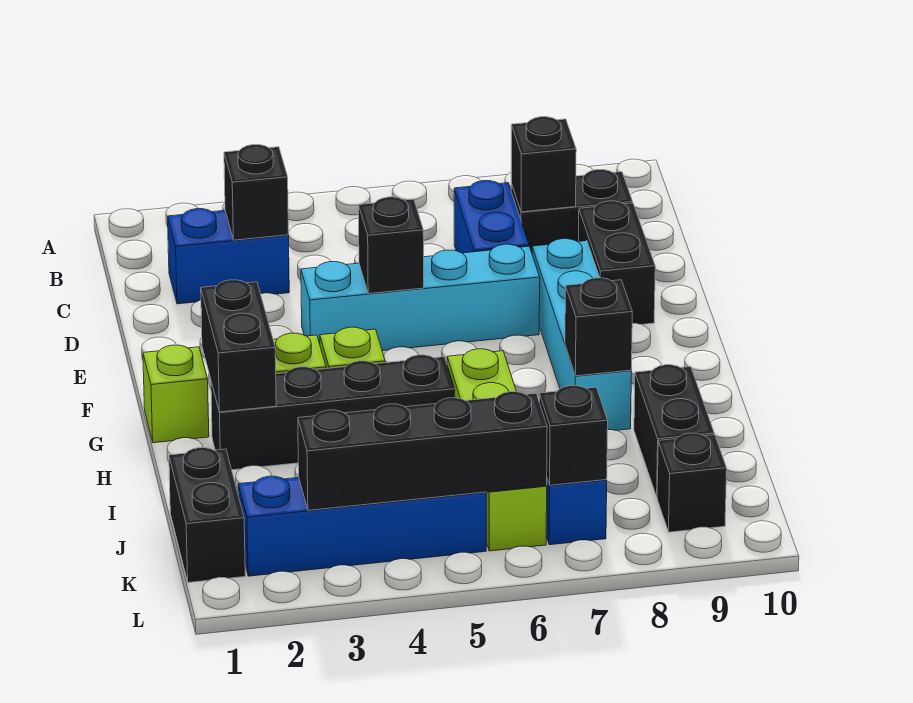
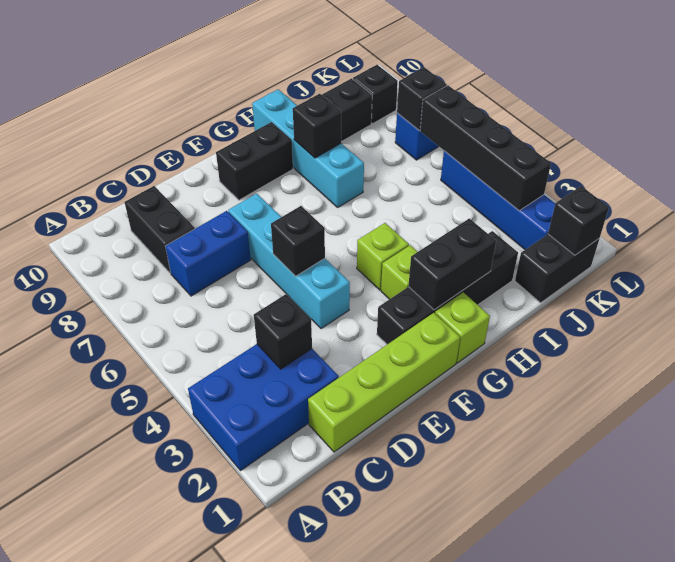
blue 1x2 brick [168,209,289,304] -> blue 2x3 brick [188,344,339,470]
black 1x1 brick [511,117,576,212] -> black 1x1 brick moved to [548,186,609,255]
black 1x2 brick [579,201,655,325] -> black 1x2 brick moved to [216,122,293,200]
cyan 1x4 brick [532,239,632,430] -> cyan 1x4 brick turned to [252,89,364,207]
black 1x4 brick [211,355,454,470] -> black 1x4 brick turned to [377,231,518,344]
lime 1x4 brick [447,349,547,551] -> lime 1x4 brick moved to [308,313,460,452]

